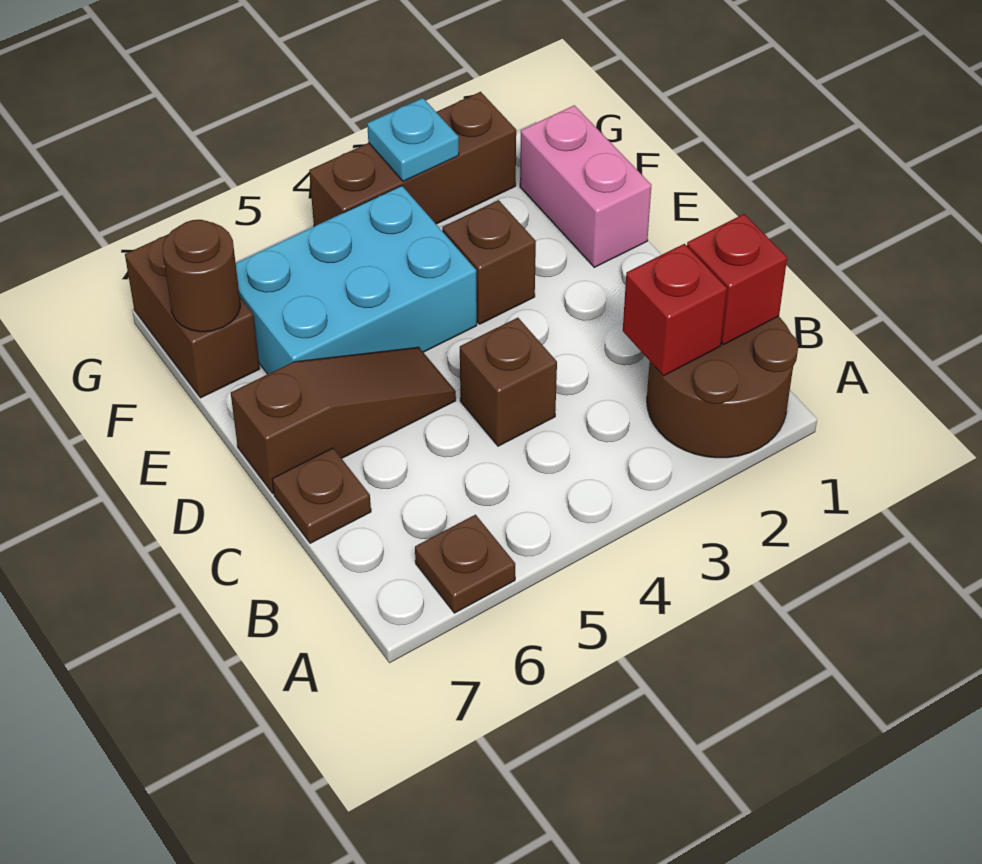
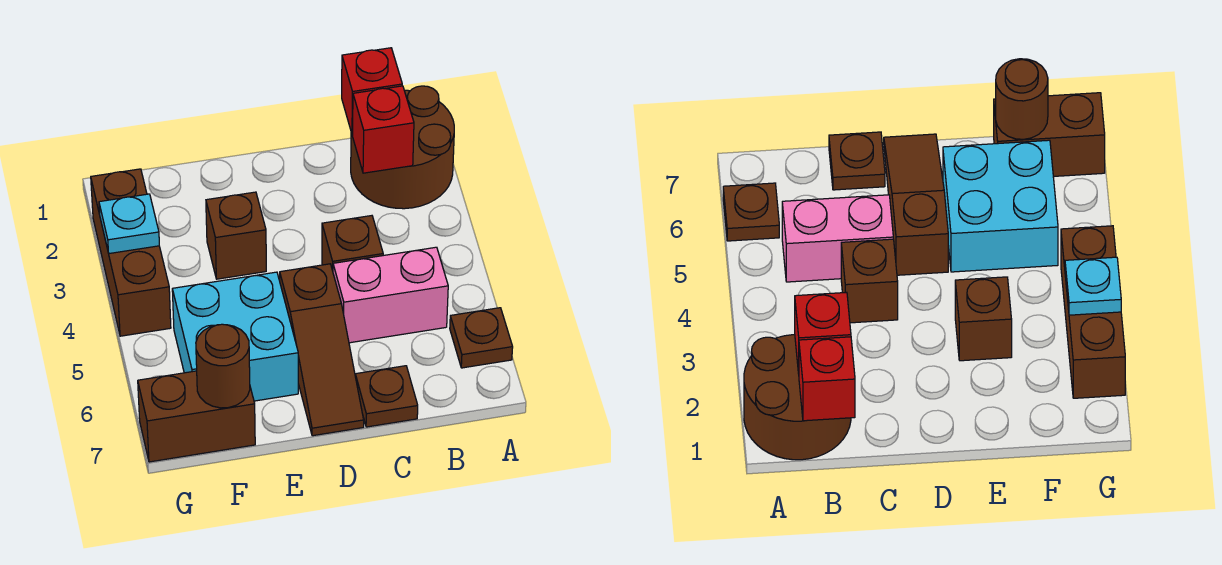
brown 1x3 slope [231,347,456,493] -> brown 1x3 slope turned to [280,264,364,436]
pink 1x2 brick [520,105,651,267] -> pink 1x2 brick moved to [333,247,448,343]
cyan 2x3 brick [236,186,477,374] -> cyan 2x2 brick [172,272,298,401]

